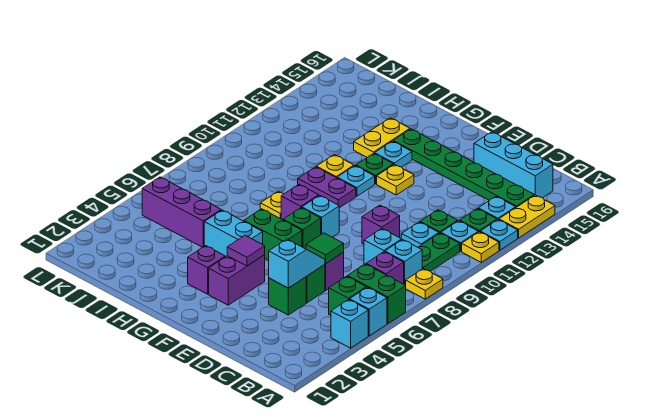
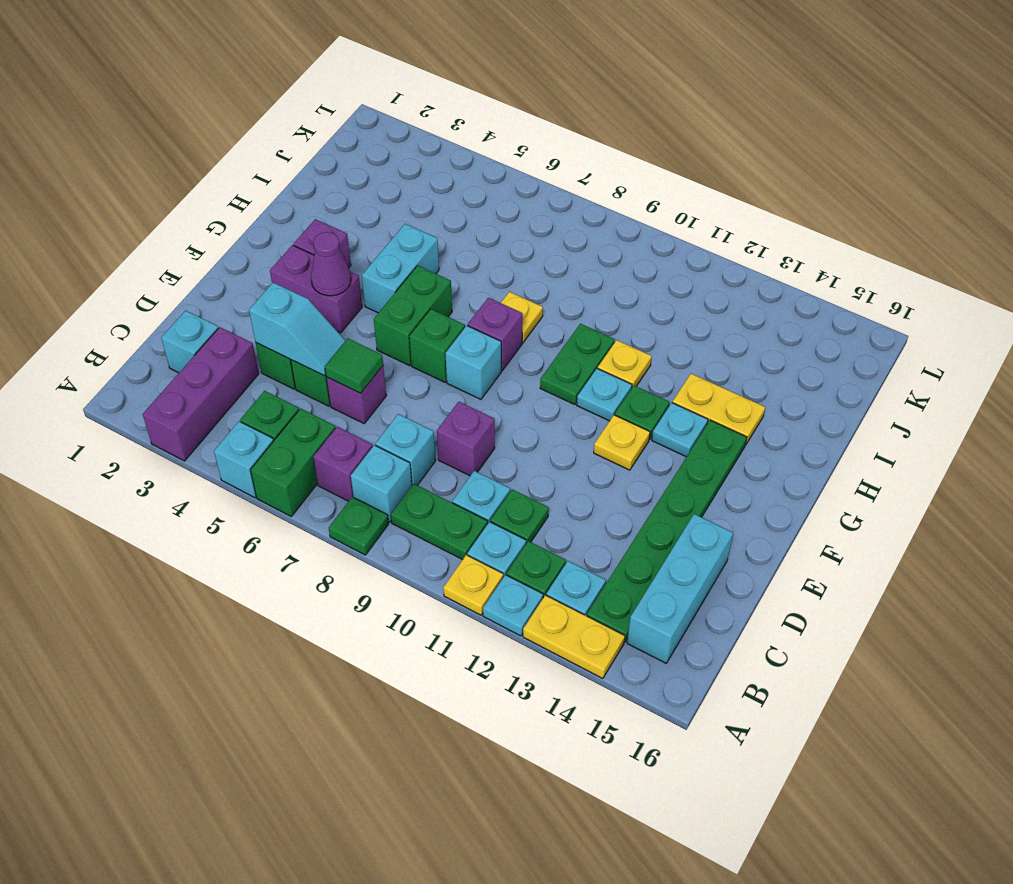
cyan 1x1 brick [331,299,368,348] -> cyan 1x1 brick moved to [161,311,218,373]
yellow 1x1 plate [406,269,443,299] -> green 1x1 plate [329,497,389,555]
purple 1x1 tile [227,236,265,266] -> purple 1x1 cone [311,232,351,296]
purple 1x2 plate [298,167,356,208] -> green 1x2 plate [540,324,615,405]
purple 1x3 brick [142,177,221,247] -> purple 1x3 brick moved to [143,327,259,461]

